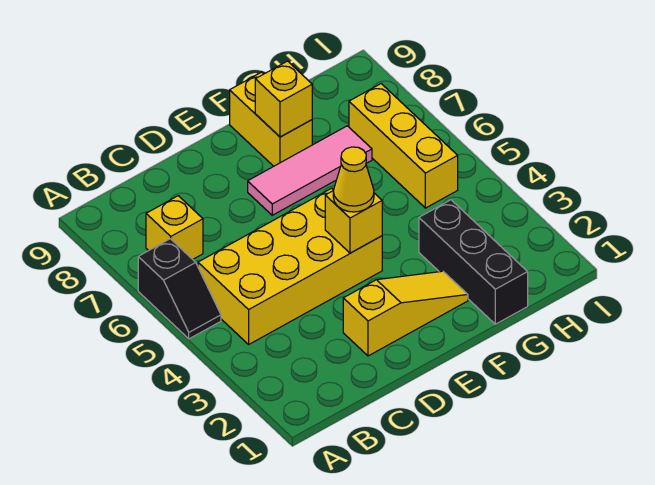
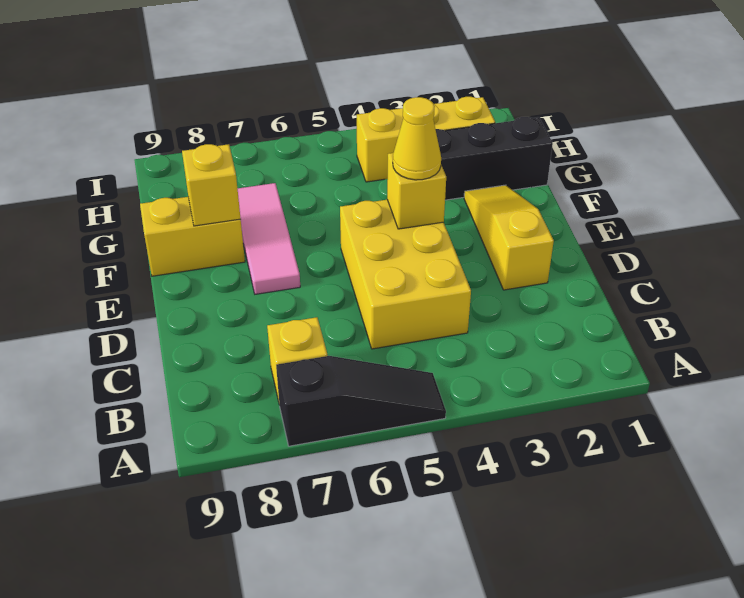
black 1x2 slope [138,239,221,339] -> black 1x3 slope [276,356,446,446]
yellow 2x4 brick [198,188,382,344] -> yellow 2x3 brick [340,200,471,349]
yellow 1x3 brick [349,84,458,208] -> yellow 1x3 brick moved to [357,97,495,182]

